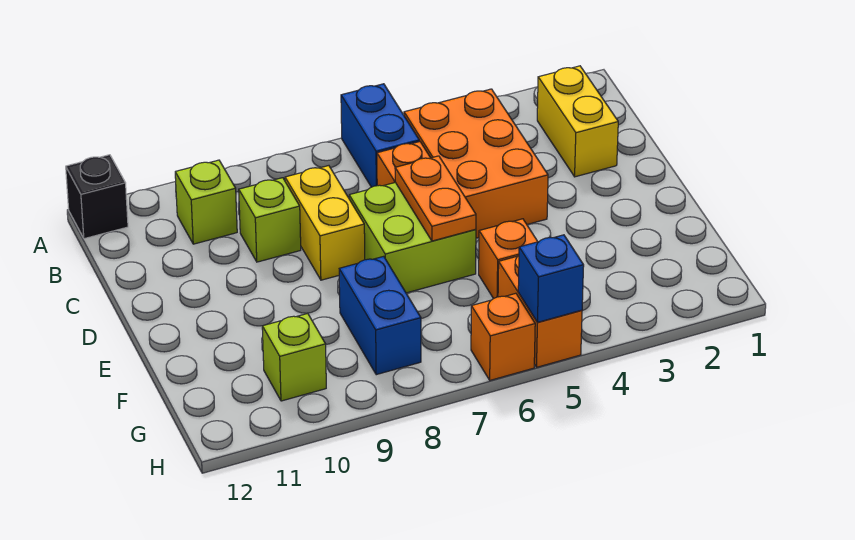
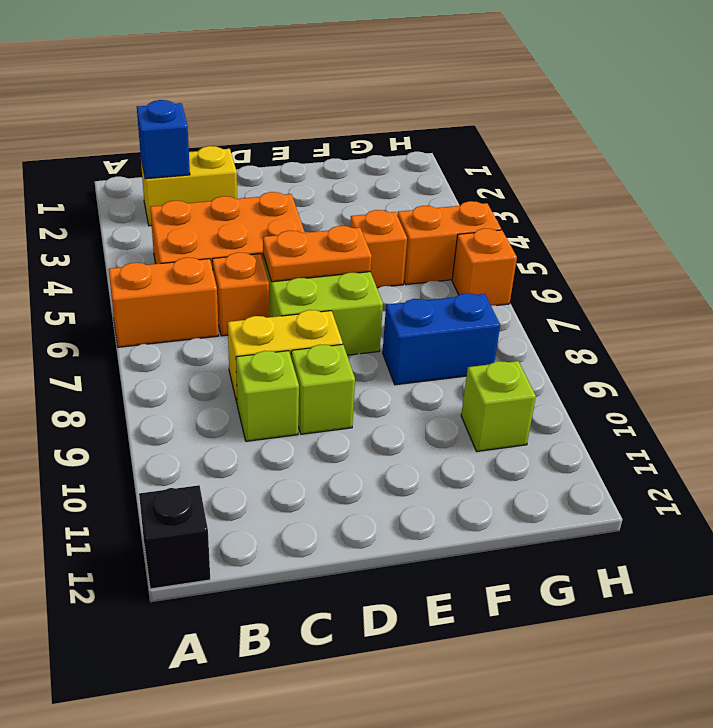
blue 1x2 brick [341,84,419,187] -> orange 1x2 brick [109,257,219,347]
lime 1x1 brick [175,160,237,244] -> lime 1x1 brick moved to [291,344,355,434]
blue 1x1 brick [518,235,584,322] -> blue 1x1 brick moved to [137,100,190,179]

